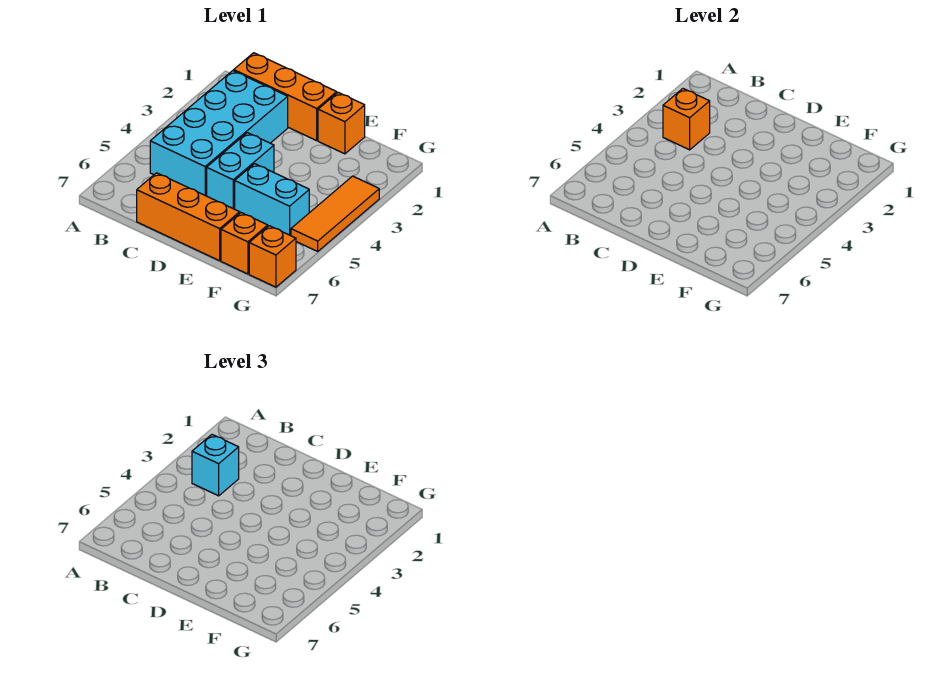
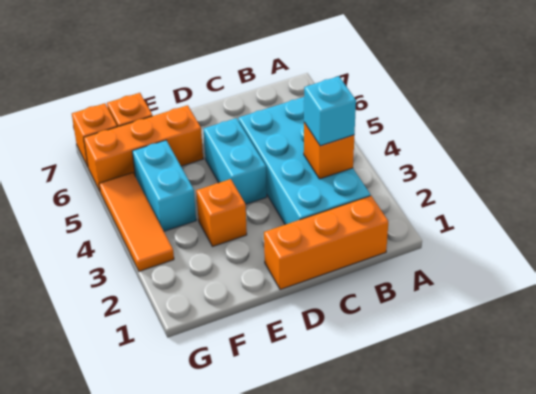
orange 1x3 brick [137,173,240,261] -> orange 1x3 brick moved to [84,105,203,191]
orange 1x1 brick [318,92,365,154] -> orange 1x1 brick moved to [196,179,247,247]
cyan 1x2 brick [235,164,309,236] -> cyan 1x2 brick turned to [132,140,196,231]

